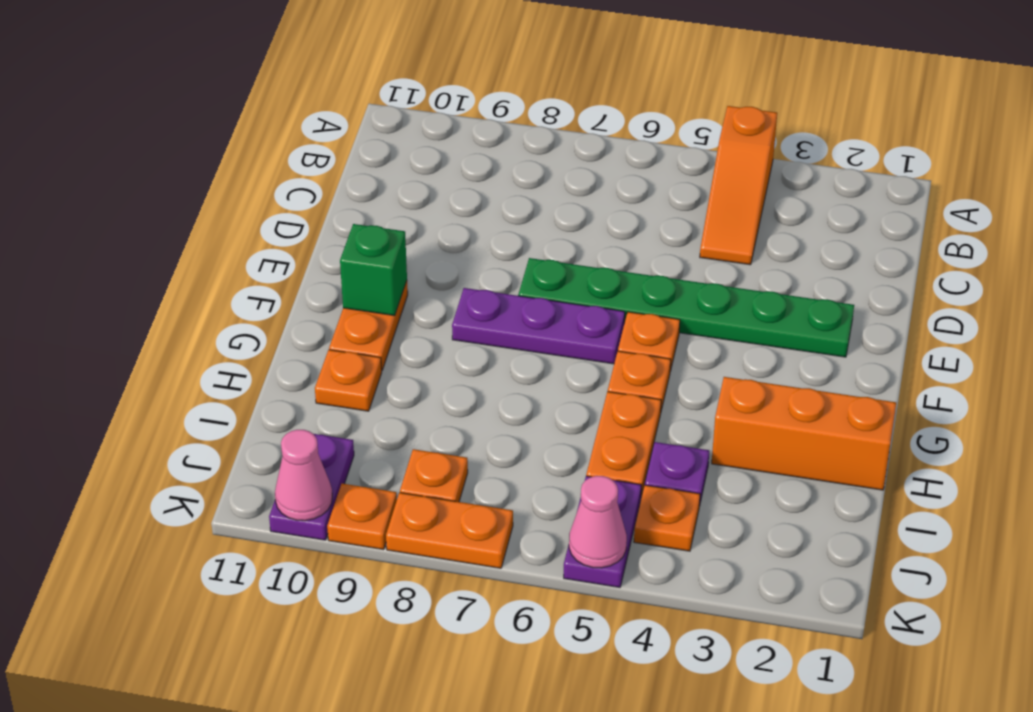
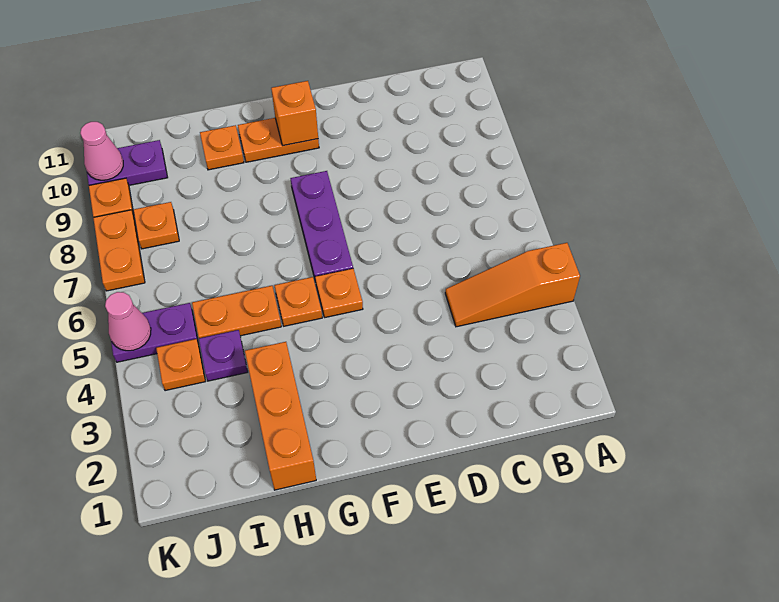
green 1x6 plate [518,258,854,357] -> none
green 1x1 brick [340,224,407,316] -> orange 1x1 brick [271,81,318,146]

